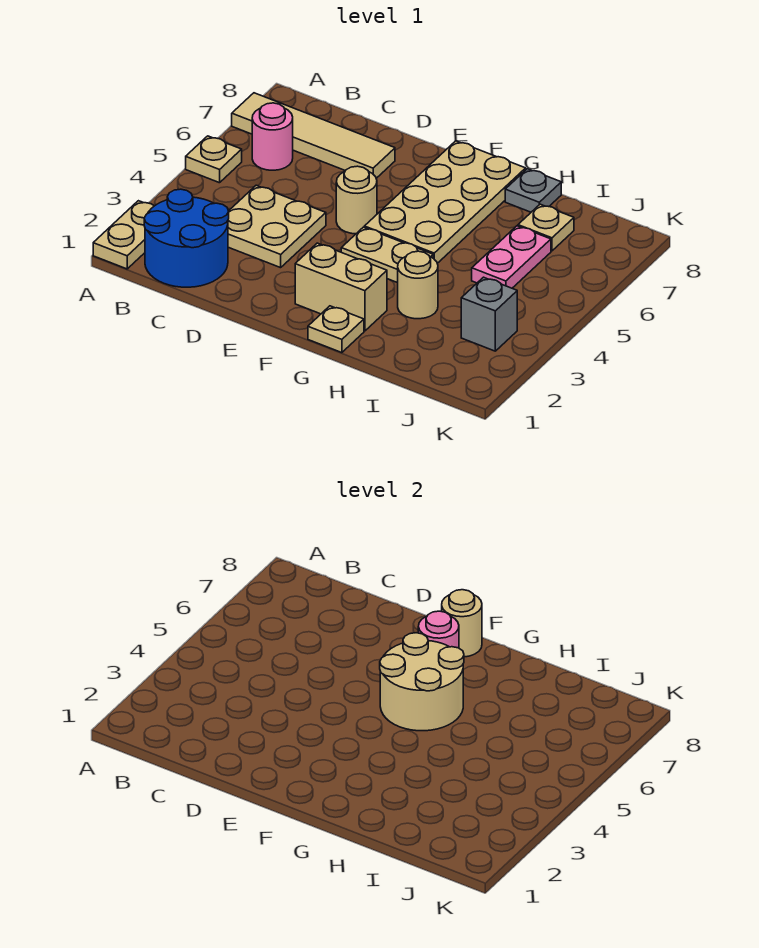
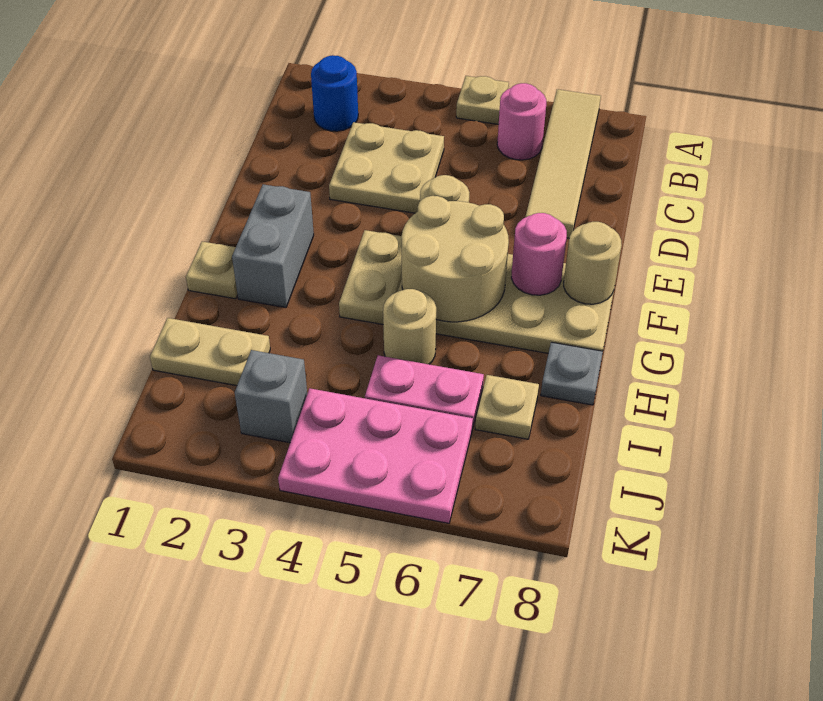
tan 1x2 plate [93,201,154,269] -> tan 1x2 plate moved to [150,318,270,386]
blue 2x2 round brick [144,189,229,287] -> blue 1x1 round brick [311,55,358,131]
tan 1x2 brick [295,243,387,331] -> grey 1x2 brick [232,184,314,307]
tan 1x1 round brick [398,251,438,319] -> tan 1x1 round brick moved to [383,289,436,364]
none -> pink 2x3 plate [278,388,473,523]

